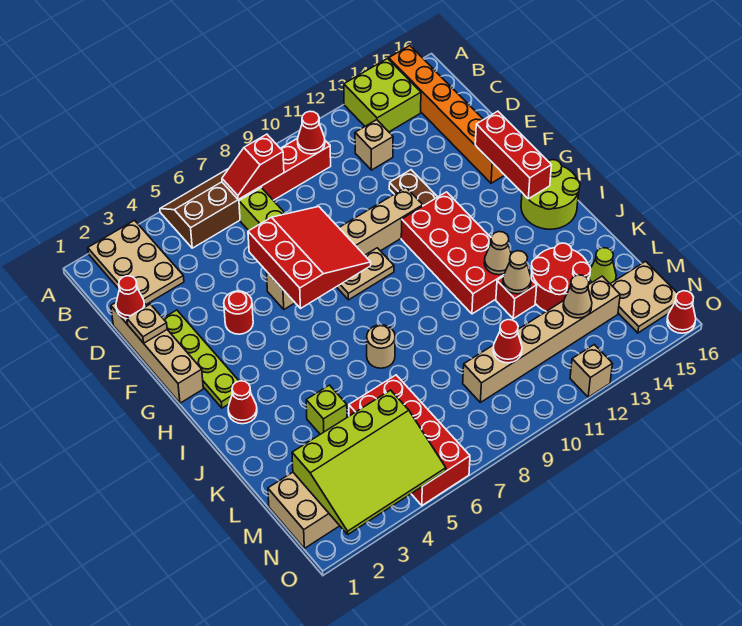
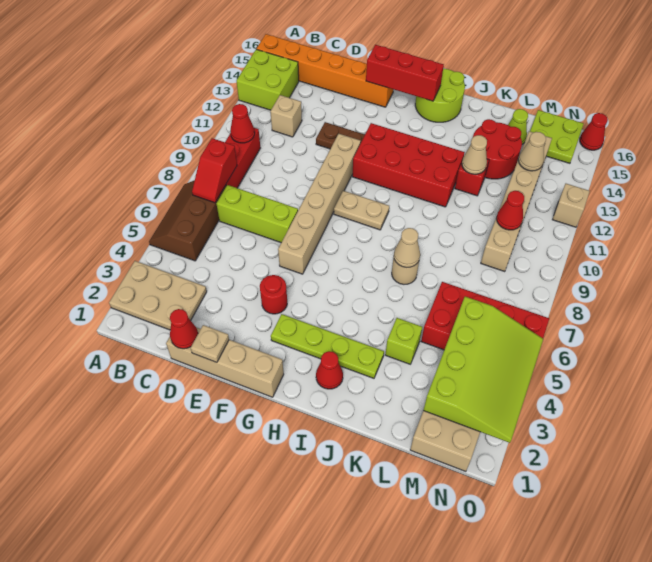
lime 1x4 plate [163,310,239,408] -> lime 1x4 plate moved to [271,314,384,378]
red 3x3 slope [248,207,371,309] -> none
tan 1x2 plate [337,248,394,300] -> tan 1x2 plate turned to [334,191,389,230]
tan 1x1 cone [484,232,511,275] -> tan 1x1 cone moved to [394,228,420,268]
tan 2x2 plate [611,261,678,333] -> lime 2x2 plate [530,110,583,163]

